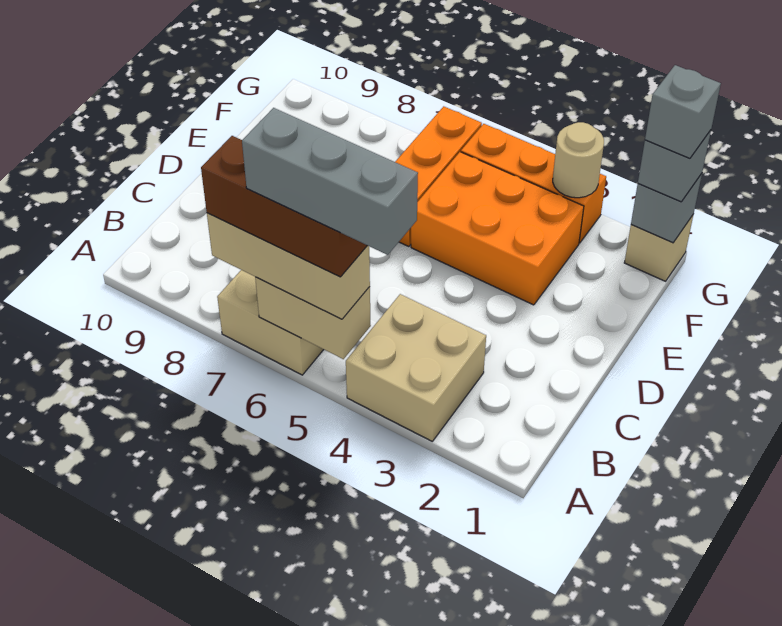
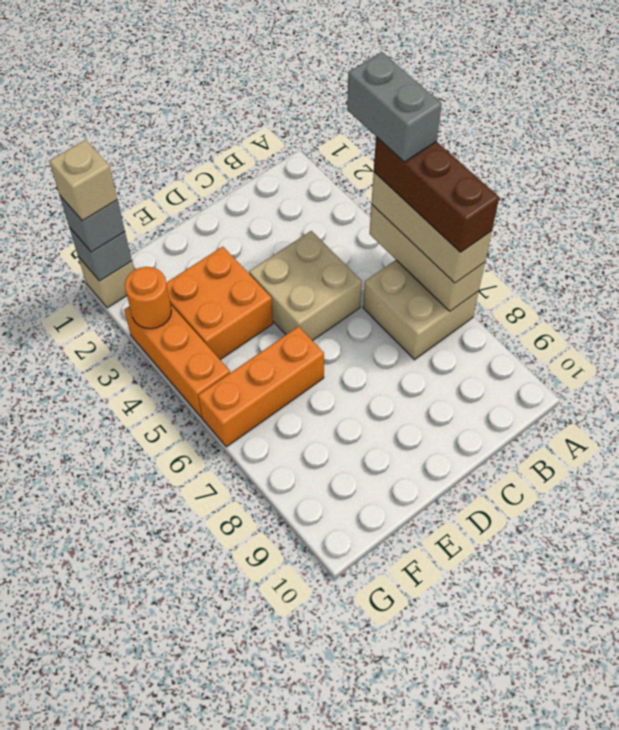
tan 2x2 brick [346,294,486,442] -> tan 2x2 brick moved to [249,231,362,341]
grey 1x3 brick [242,108,418,255] -> grey 1x2 brick [347,52,442,162]
tan 1x2 brick [255,277,371,359] -> tan 1x3 brick [369,204,485,311]
orange 2x3 brick [411,152,584,305] -> orange 2x2 brick [166,247,273,359]
grey 1x1 brick [645,65,721,158] -> tan 1x1 brick [49,140,117,221]
tan 1x1 round brick [553,122,604,198] -> orange 1x1 round brick [125,267,172,329]

